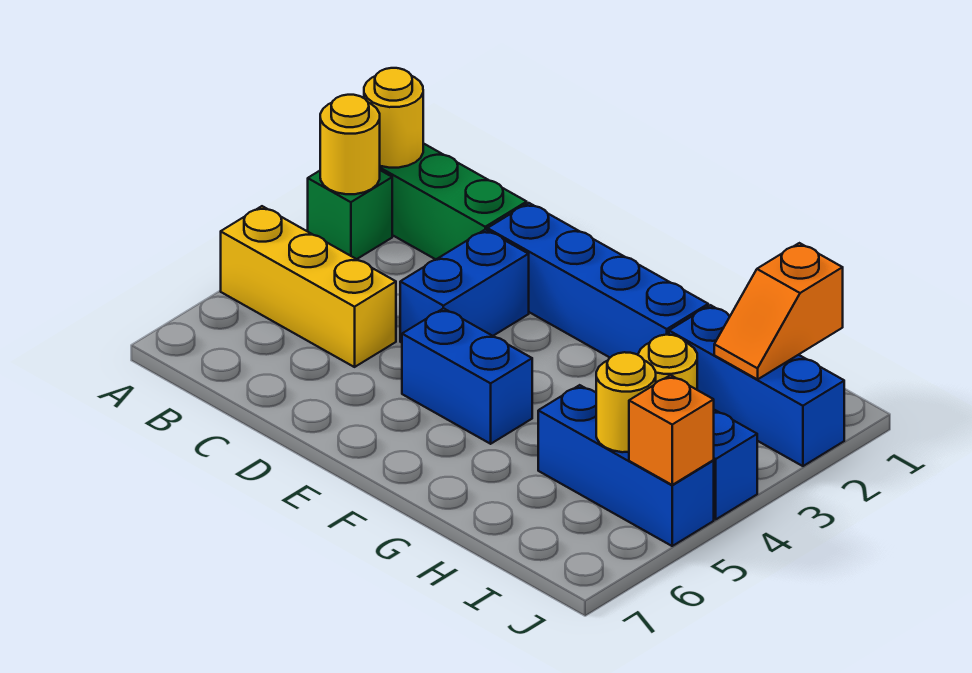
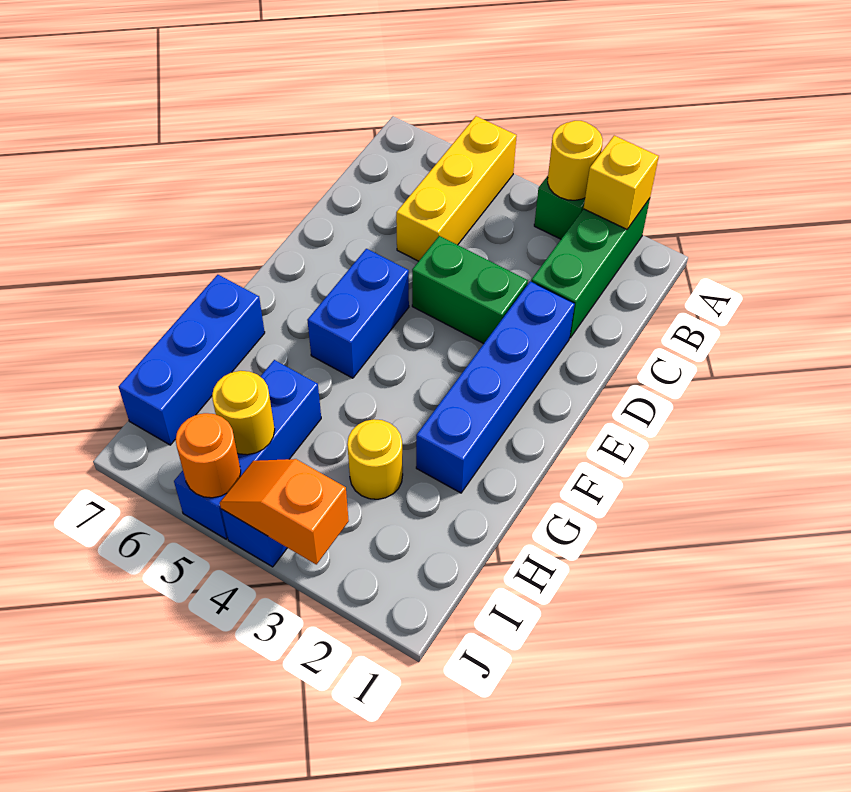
yellow 1x1 round brick [364,68,423,168] -> yellow 1x1 brick [584,136,659,229]
blue 1x2 brick [400,229,529,343] -> green 1x2 brick [412,236,528,344]
blue 1x3 brick [669,305,844,466] -> blue 1x3 brick moved to [119,275,265,445]
orange 1x2 slope [714,243,843,379] -> orange 1x2 slope moved to [220,459,349,564]
orange 1x1 brick [629,375,714,485] -> orange 1x1 round brick [176,413,241,498]

